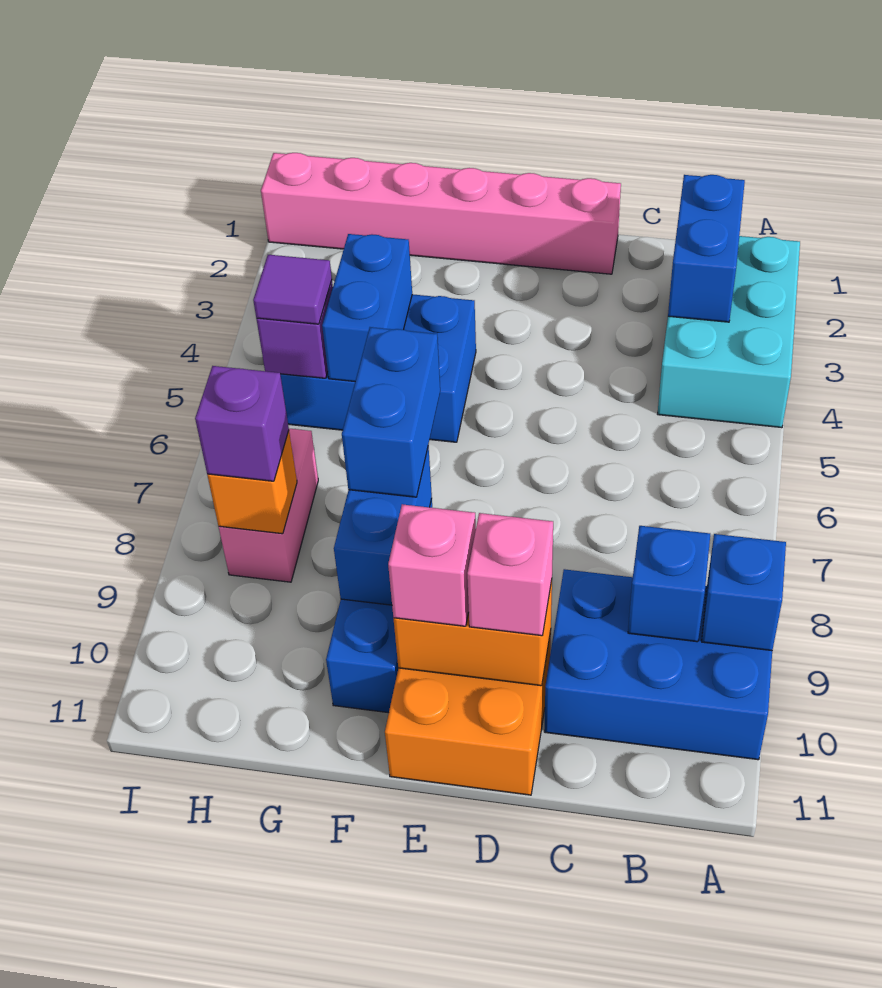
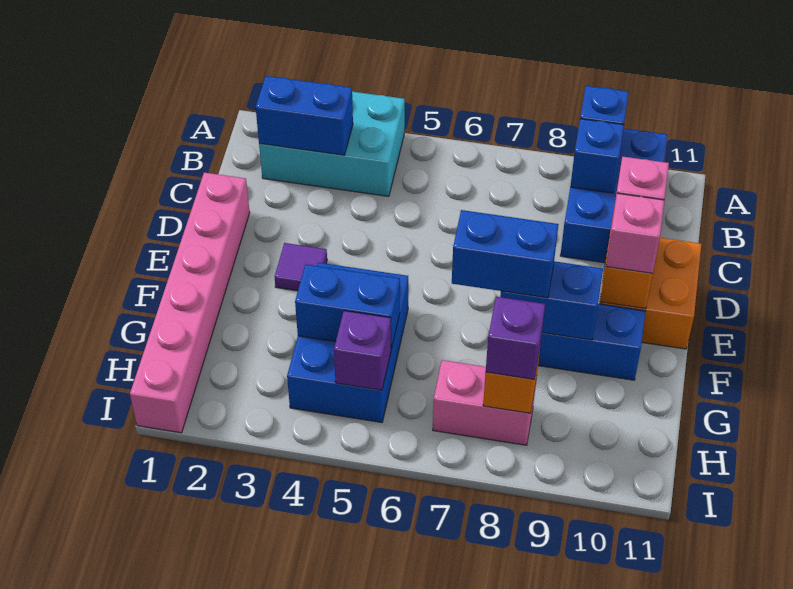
purple 1x1 tile [253,255,332,324] -> purple 1x1 tile moved to [275,243,327,291]

